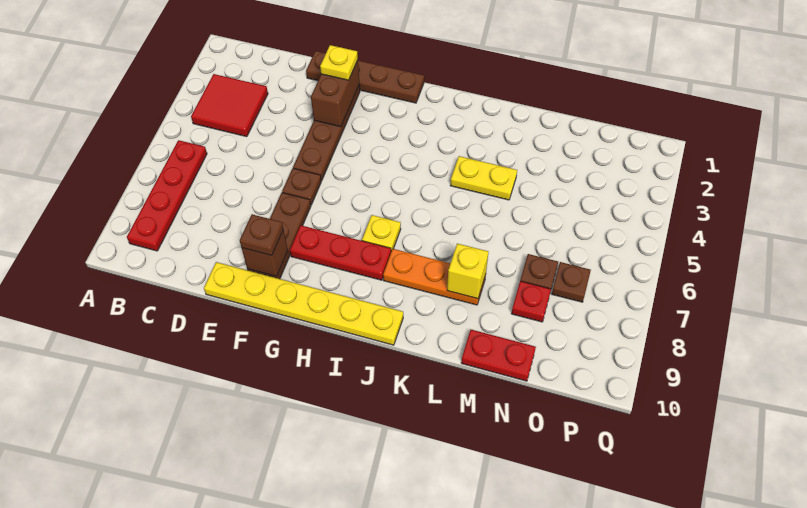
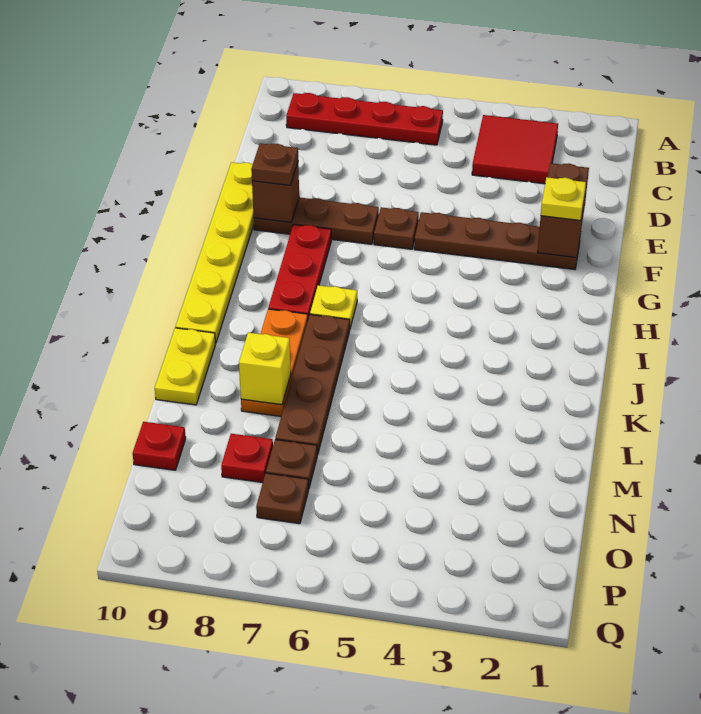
brown 1x4 plate [306,51,424,103] -> brown 1x4 plate moved to [275,314,350,455]
brown 1x2 brick [311,60,359,127] -> brown 1x2 brick turned to [538,163,589,257]
yellow 1x2 plate [450,156,517,200] -> yellow 1x2 plate moved to [155,328,216,405]
red 1x2 plate [461,330,536,381] -> red 1x1 plate [133,422,186,470]

